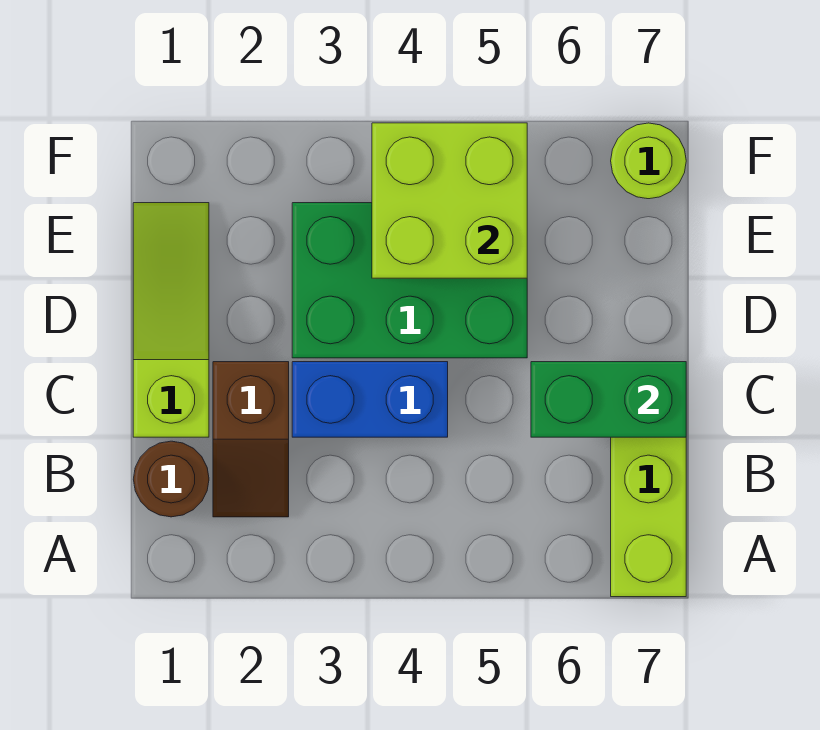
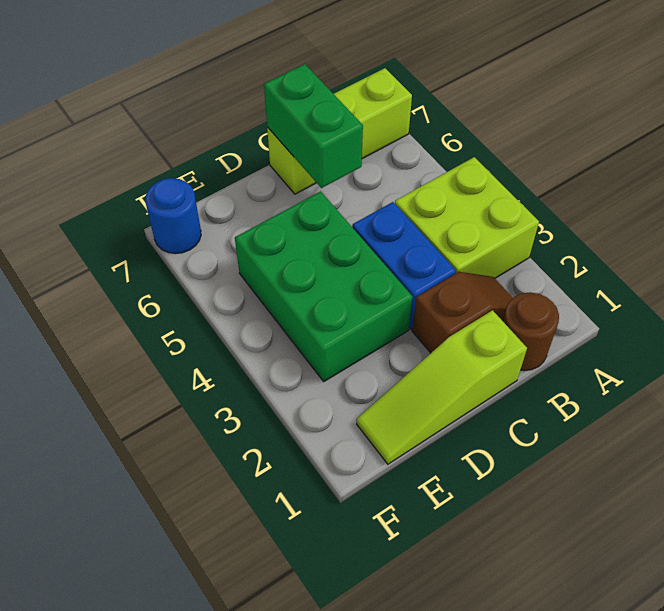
lime 2x2 brick [372,123,527,278] -> lime 2x2 brick moved to [395,157,539,278]
lime 1x1 round brick [611,123,686,199] -> blue 1x1 round brick [145,178,201,254]

